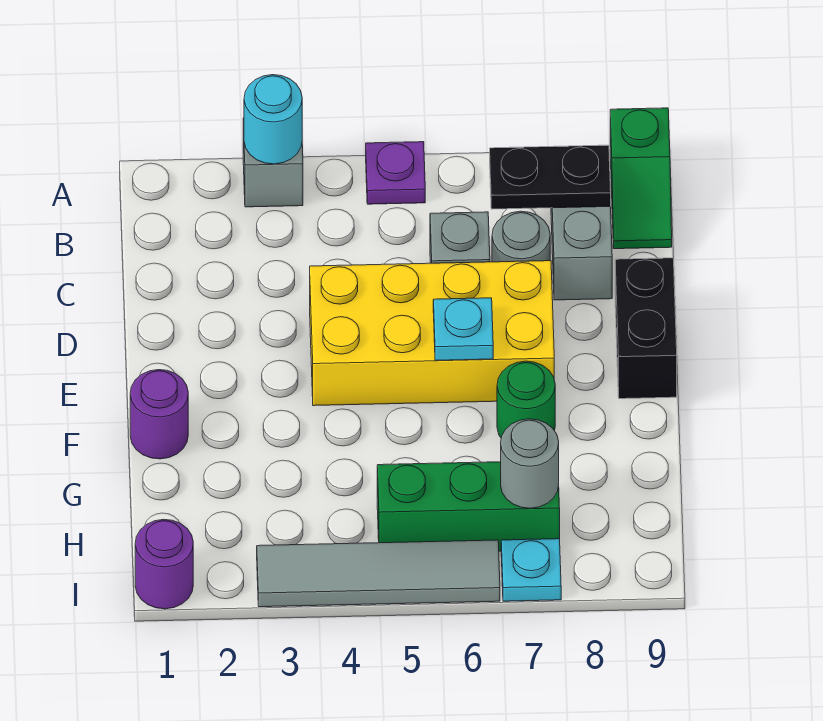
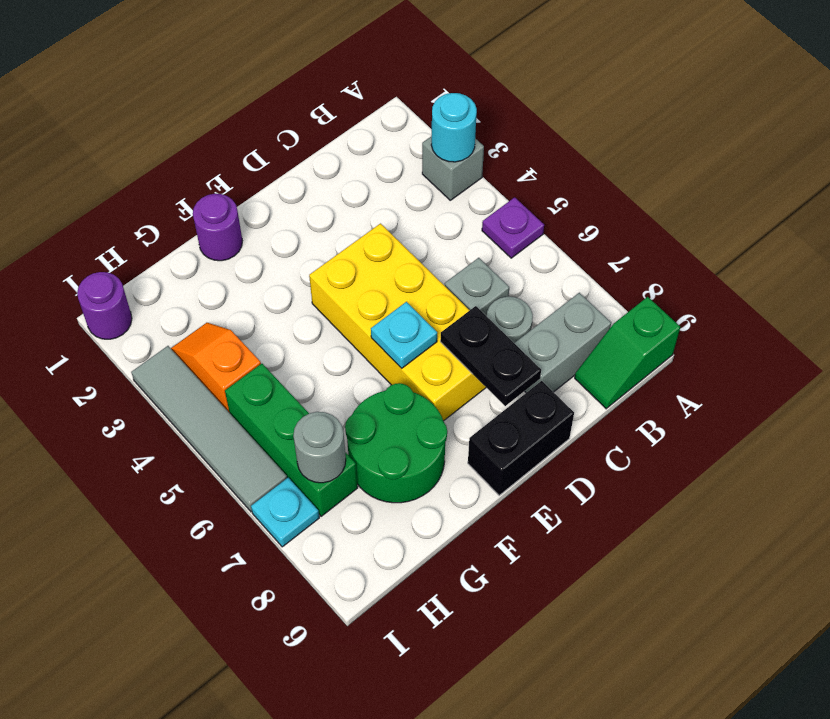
black 1x2 plate [490,145,611,209] -> black 1x2 plate moved to [440,306,541,406]
green 1x1 round brick [497,361,555,437] -> green 2x2 round brick [345,383,447,503]
none -> orange 1x2 slope [171,323,261,413]

